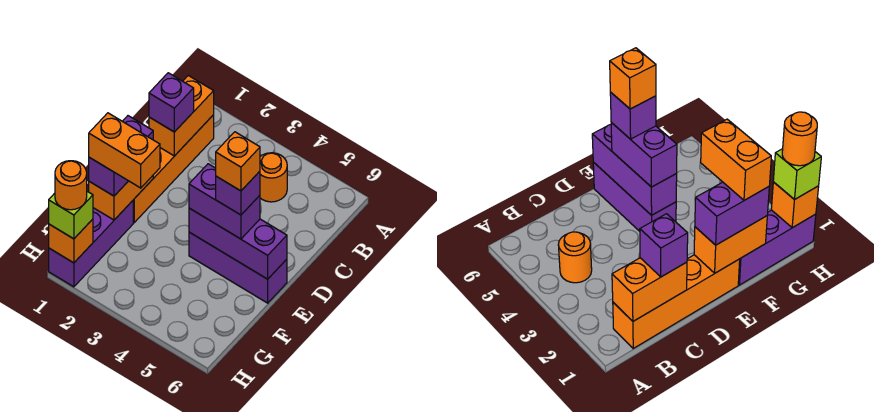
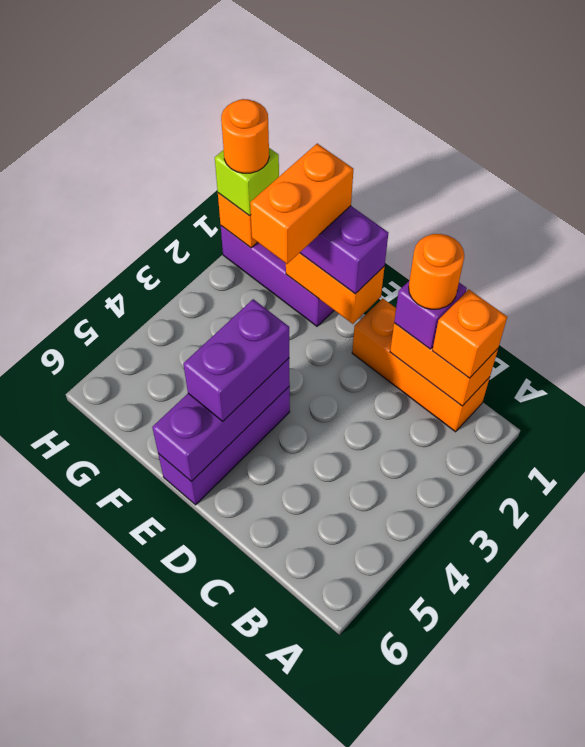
orange 1x4 brick [133,115,214,223] -> orange 1x3 brick [352,298,490,432]
orange 1x1 round brick [260,153,287,202] -> orange 1x1 round brick moved to [409,234,464,309]
purple 1x1 brick [216,171,260,215] -> none
orange 1x1 brick [216,132,260,191] -> orange 1x1 brick moved to [432,289,507,378]

